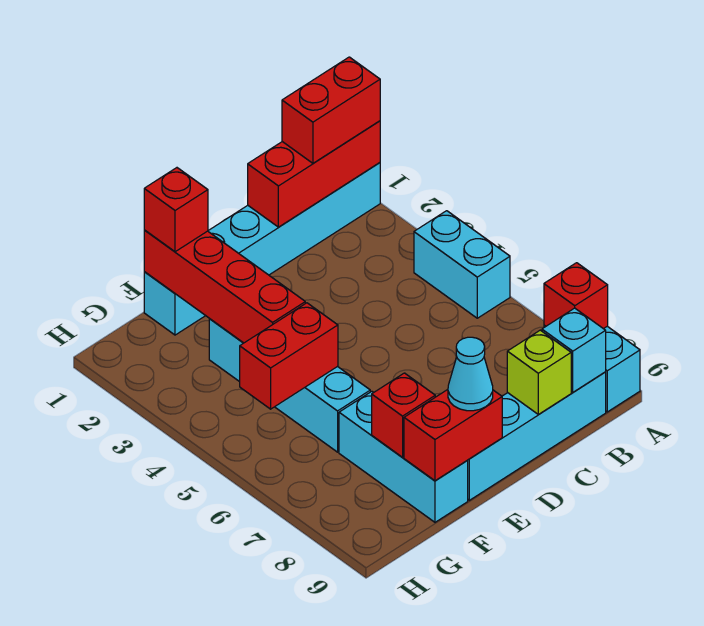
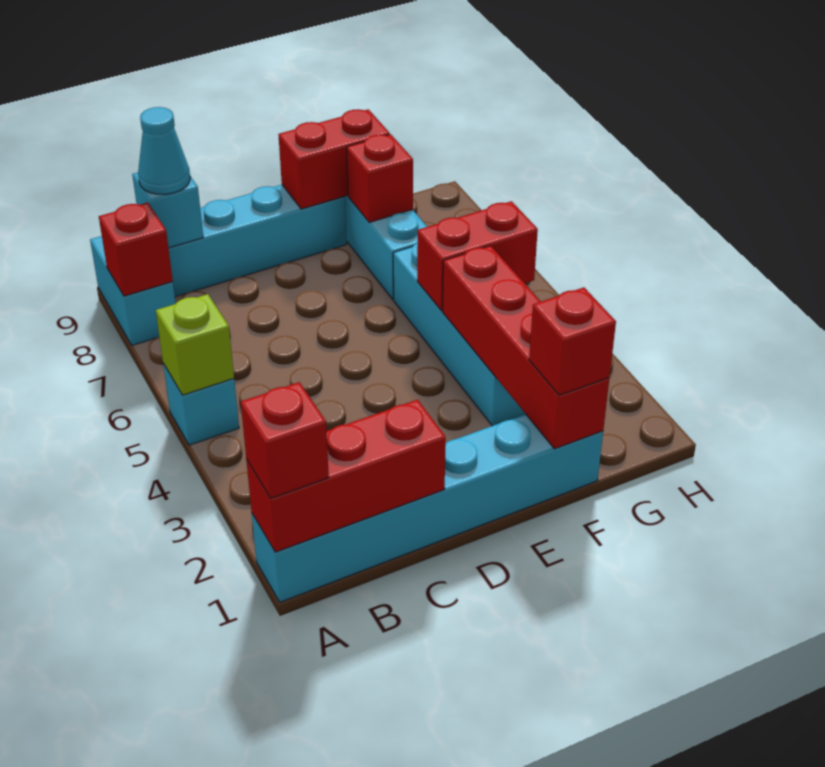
red 1x2 brick [282,57,380,163] -> red 1x1 brick [241,382,329,498]
cyan 1x2 brick [414,211,510,318] -> cyan 1x1 brick [163,364,239,445]
lime 1x1 brick [507,330,571,415] -> lime 1x1 brick moved to [156,294,234,395]
cyan 1x1 cone [448,337,493,411] -> cyan 1x1 cone moved to [138,107,190,194]

